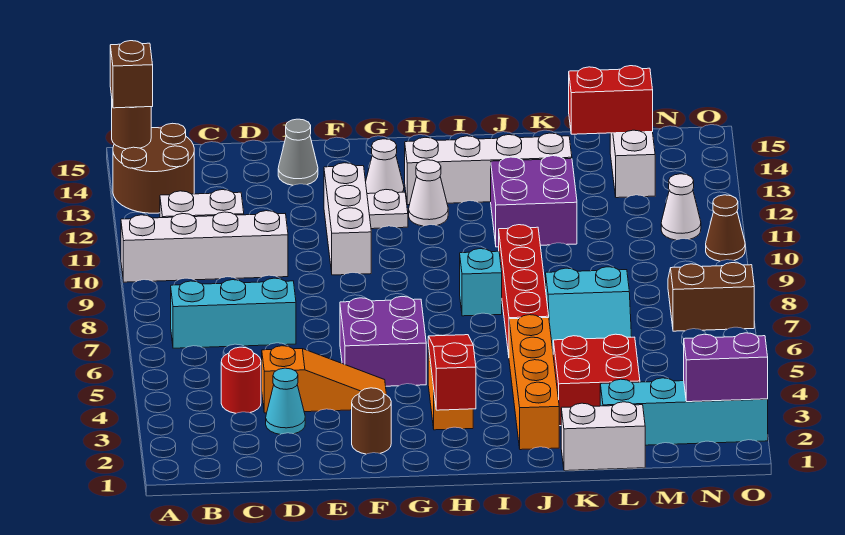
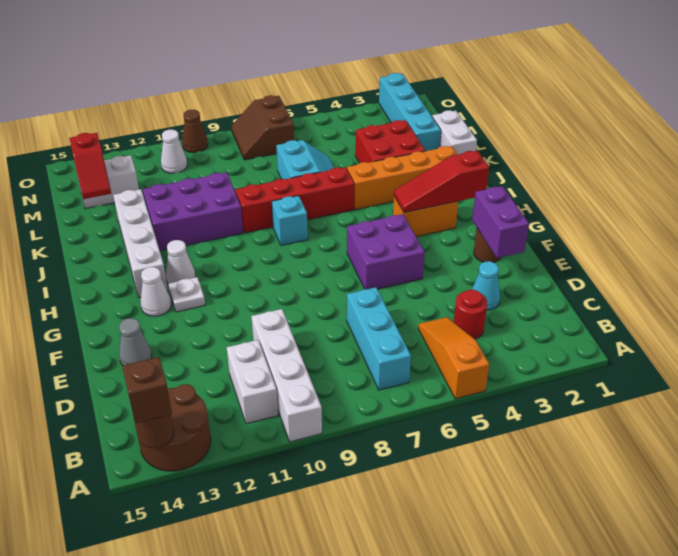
orange 1x3 slope [262,346,387,413] -> orange 1x3 slope moved to [418,317,489,399]
white 1x3 brick [324,163,371,275] -> none
purple 2x2 brick [491,156,577,247] -> purple 2x3 brick [143,172,243,251]
red 1x2 brick [569,66,653,134] -> red 1x2 slope [69,133,111,199]
purple 1x2 brick [684,333,768,402] -> purple 1x2 brick moved to [472,186,529,258]

